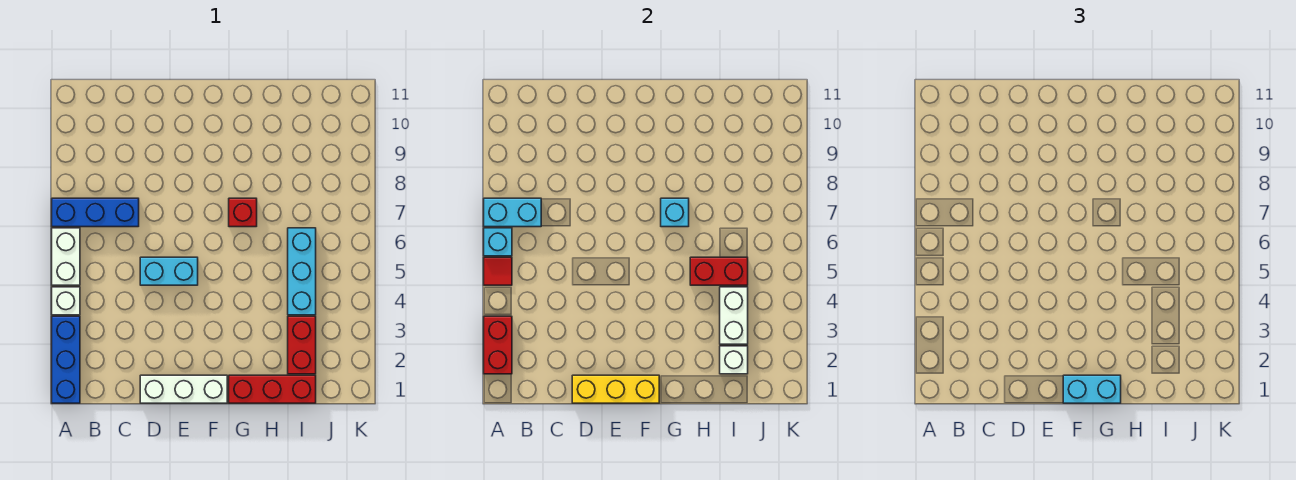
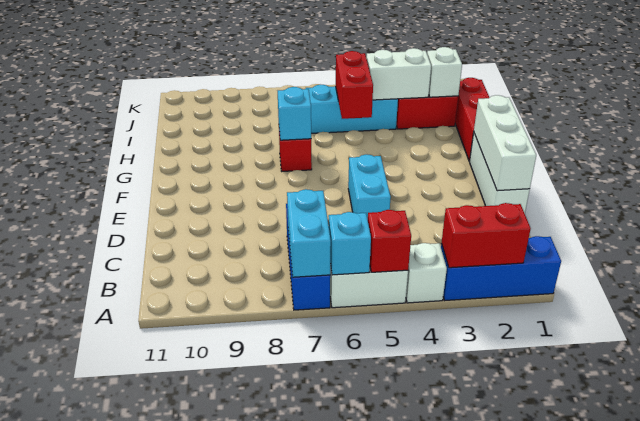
red 1x1 tile [484,257,512,285] -> red 1x1 brick [368,210,411,272]
yellow 1x3 brick [572,375,659,403] -> white 1x3 brick [474,95,536,191]
cyan 1x2 brick [1063,375,1121,403] -> none

